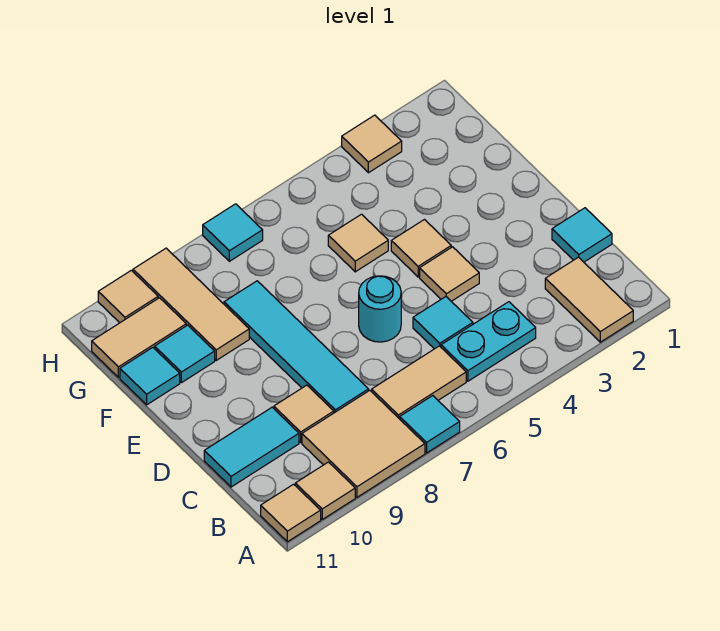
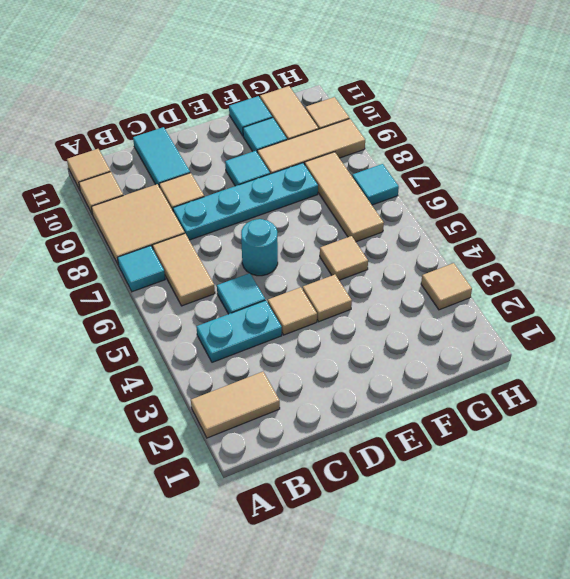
cyan 1x2 plate [441,302,536,381] -> cyan 1x2 plate turned to [196,300,282,362]
cyan 1x1 tile [552,208,612,262] -> cyan 1x1 tile moved to [225,151,270,186]
cyan 1x4 tile [224,281,369,413] -> cyan 1x4 plate [173,163,318,240]
none -> tan 1x3 tile [305,152,384,242]

